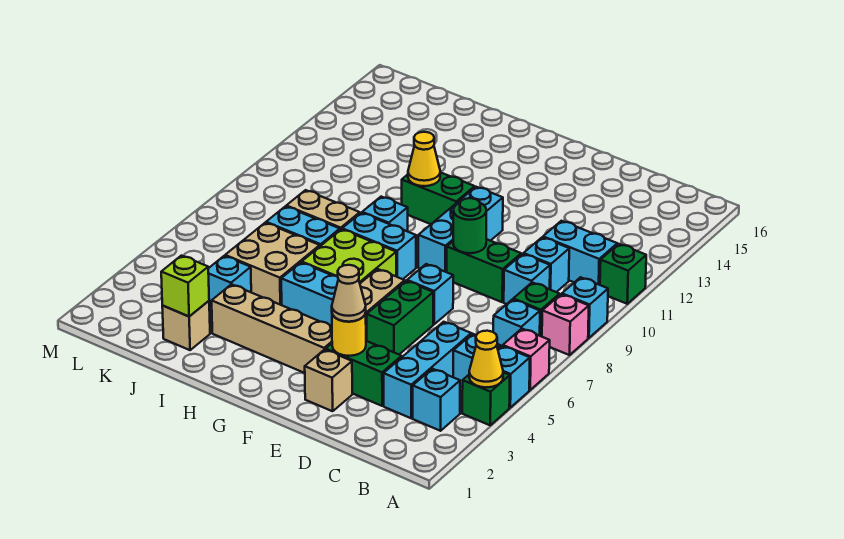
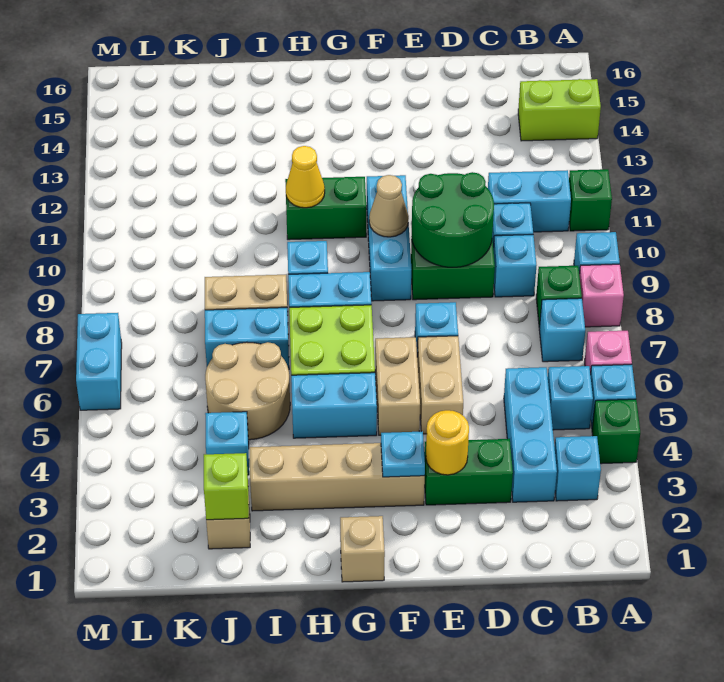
yellow 1x1 cone [469,331,503,387] -> none
none -> lime 1x2 brick [518,79,601,141]
tan 1x1 brick [305,349,352,411] -> tan 1x1 brick moved to [340,516,385,582]
tan 1x1 cone [332,265,366,322] -> tan 1x1 cone moved to [369,175,409,237]
green 1x2 brick [367,281,433,354] -> tan 1x2 brick [417,336,463,434]
green 1x1 round brick [453,198,486,253] -> green 2x2 round brick [411,172,494,267]
none -> cyan 1x1 plate [381,431,425,477]
tan 2x2 brick [225,223,320,305] -> tan 2x2 round brick [205,342,290,440]
none -> cyan 1x2 brick [76,313,122,410]

